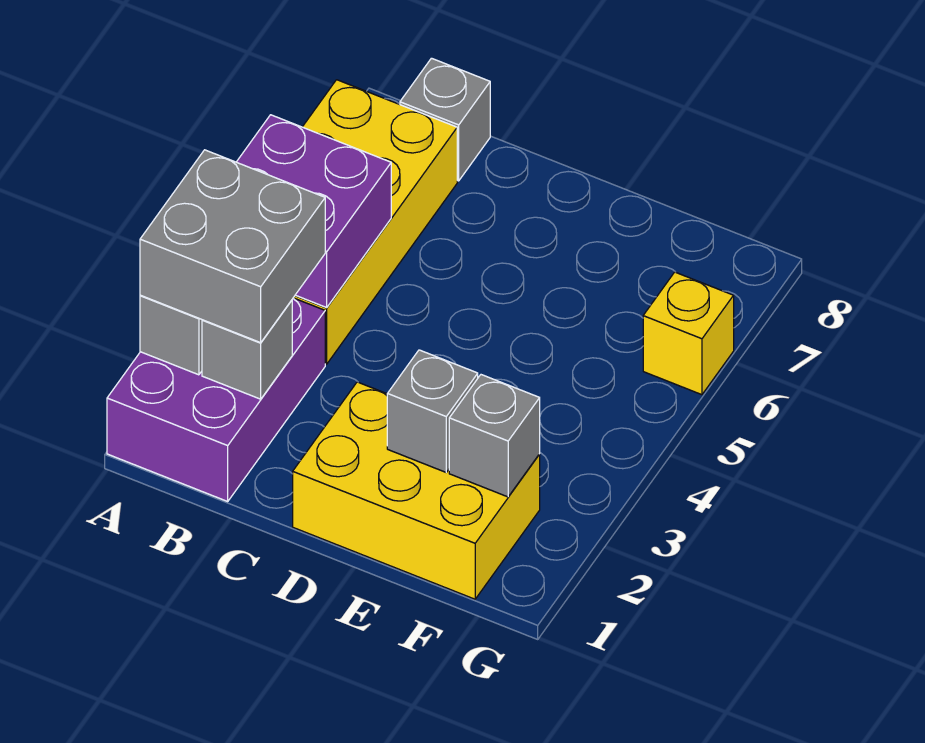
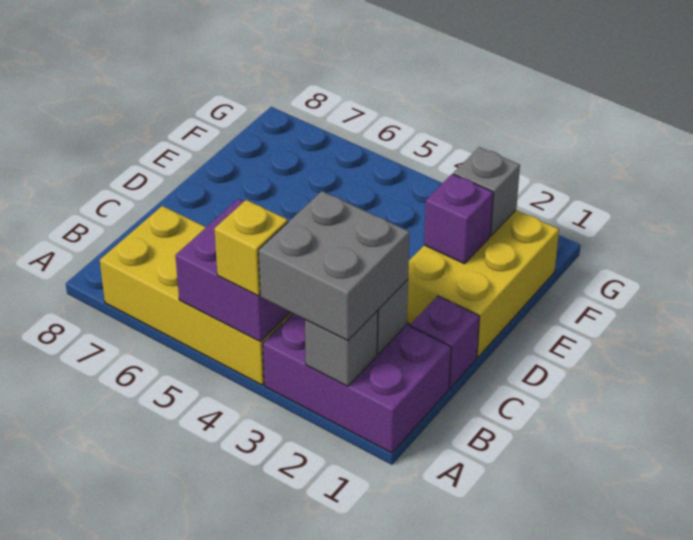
grey 1x1 brick [400,58,490,181] -> none
none -> purple 1x1 brick [410,296,479,388]
grey 1x1 brick [387,350,478,472] -> purple 1x1 brick [424,174,493,264]
yellow 1x1 brick [643,272,734,395] -> yellow 1x1 brick moved to [214,200,288,296]

